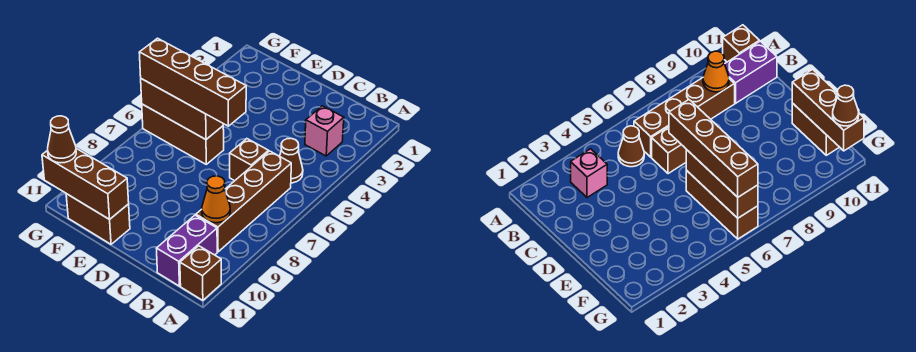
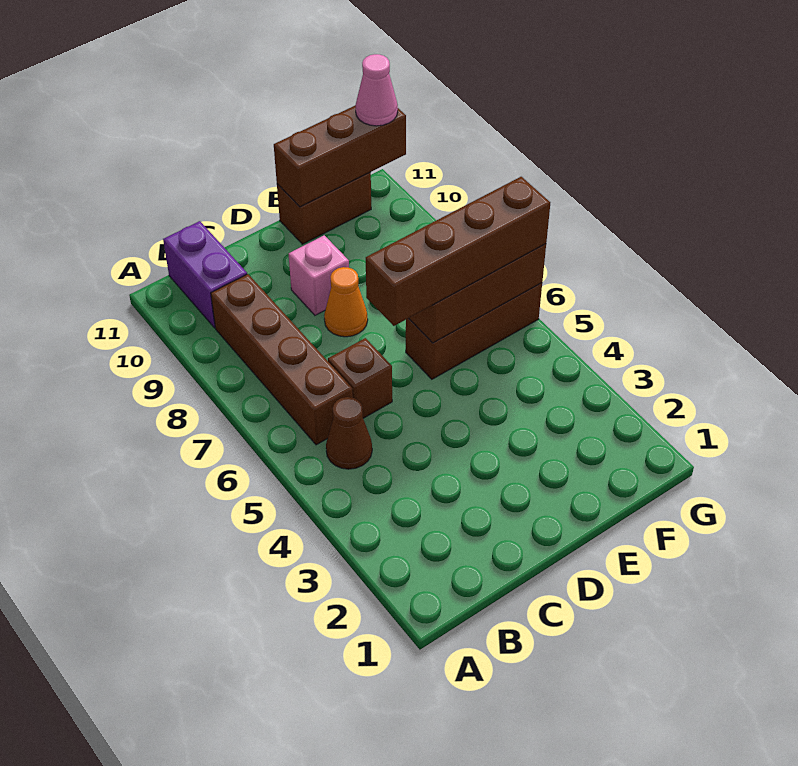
brown 1x1 brick [180,246,221,300] -> none
pink 1x1 brick [305,106,344,156] -> pink 1x1 brick moved to [289,235,349,315]
orange 1x1 cone [202,176,230,223] -> orange 1x1 cone moved to [324,267,368,337]
brown 1x1 cone [48,116,76,163] -> pink 1x1 cone [355,54,398,126]

